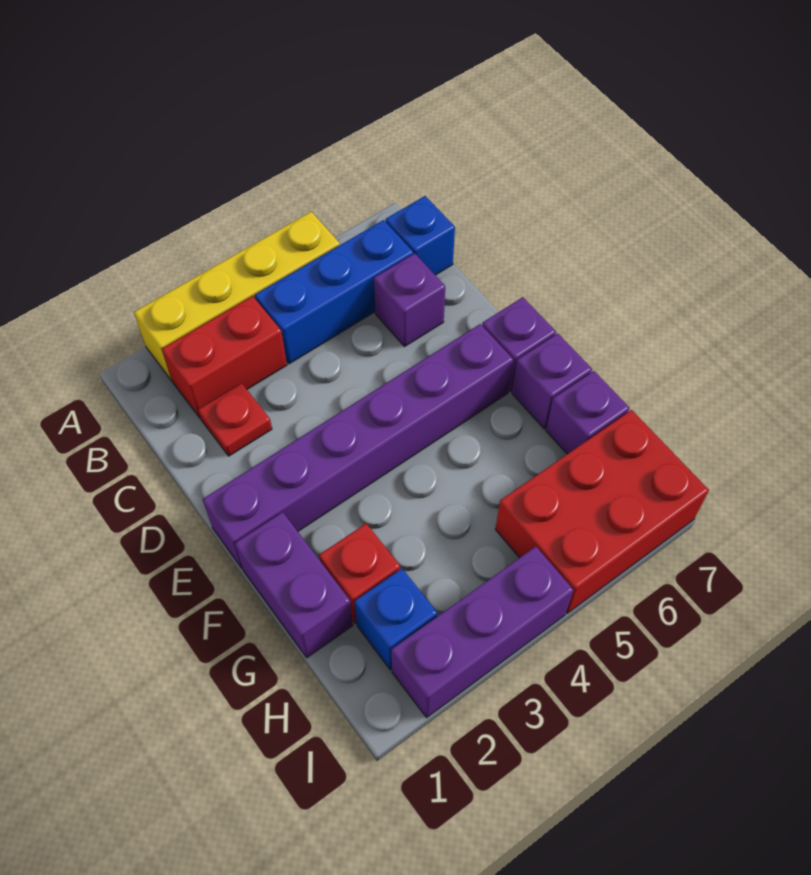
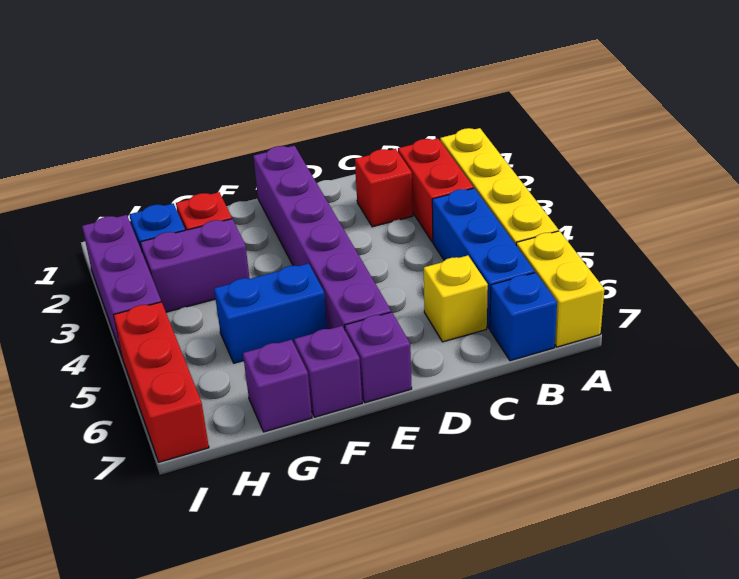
none -> yellow 1x2 brick [516,231,604,347]
red 1x1 plate [198,383,272,456] -> red 1x1 brick [355,149,413,227]
purple 1x1 brick [374,253,445,347] -> yellow 1x1 brick [424,255,488,342]
purple 1x2 brick [235,512,353,658] -> purple 1x2 brick moved to [140,219,250,312]
none -> blue 1x2 brick [214,263,327,363]
red 2x3 brick [495,410,709,613] -> red 1x3 brick [114,302,209,462]

